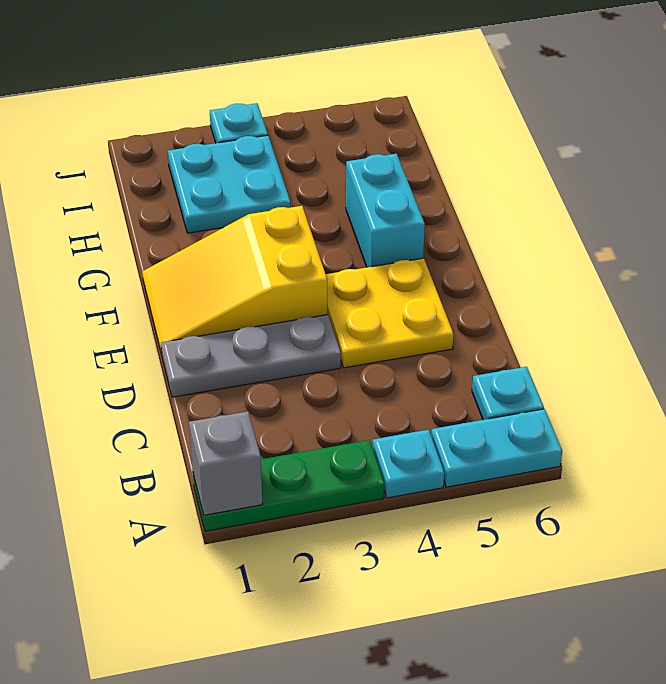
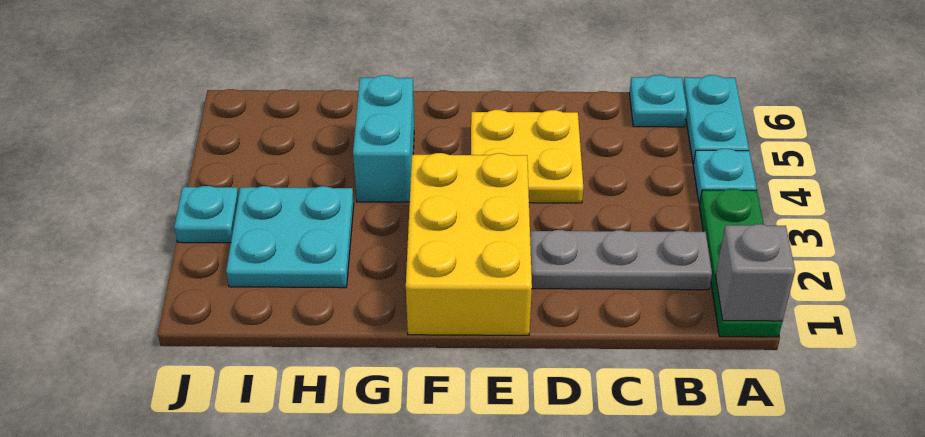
grey 1x3 plate [161,315,341,397] -> grey 1x3 plate turned to [530,230,712,290]
yellow 2x3 slope [142,206,327,355] -> yellow 2x3 brick [406,153,532,335]
cyan 1x2 brick [346,154,425,267] -> cyan 1x2 brick turned to [353,75,414,202]

